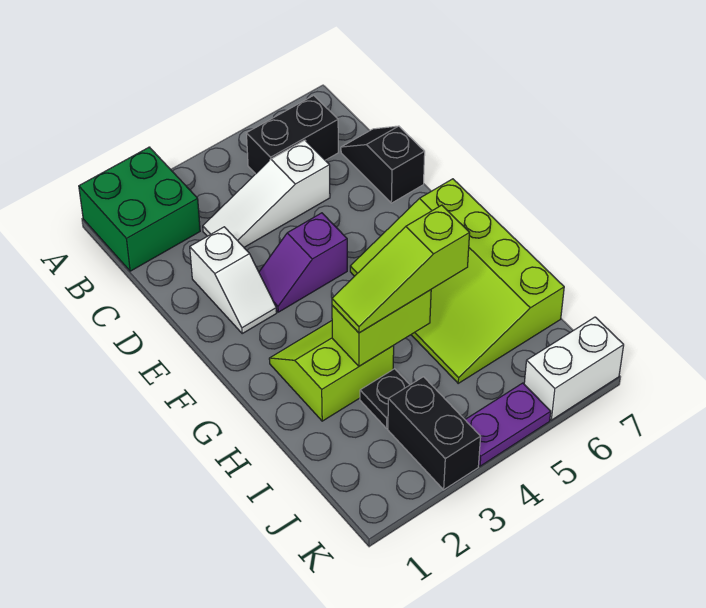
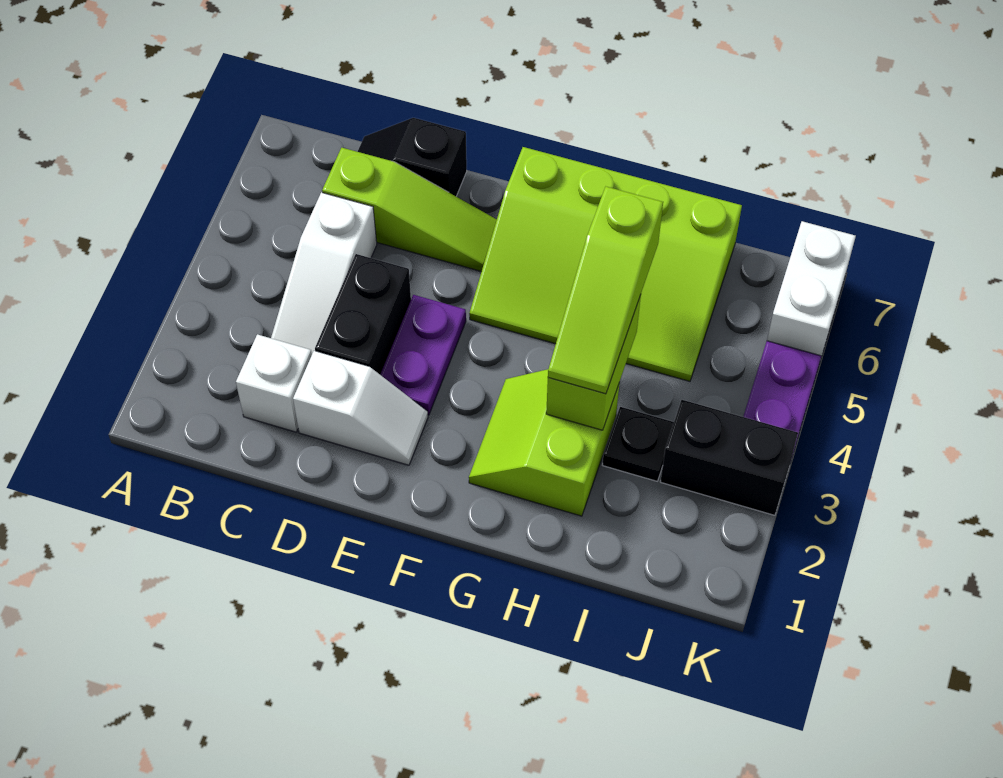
green 2x2 brick [79,147,200,271] -> none
black 1x2 brick [246,95,338,174] -> black 1x2 brick moved to [315,254,411,374]
none -> white 1x1 brick [236,334,312,432]
none -> lime 1x3 slope [322,148,497,271]
purple 1x2 slope [259,213,347,312] -> purple 1x2 plate [380,295,466,415]

